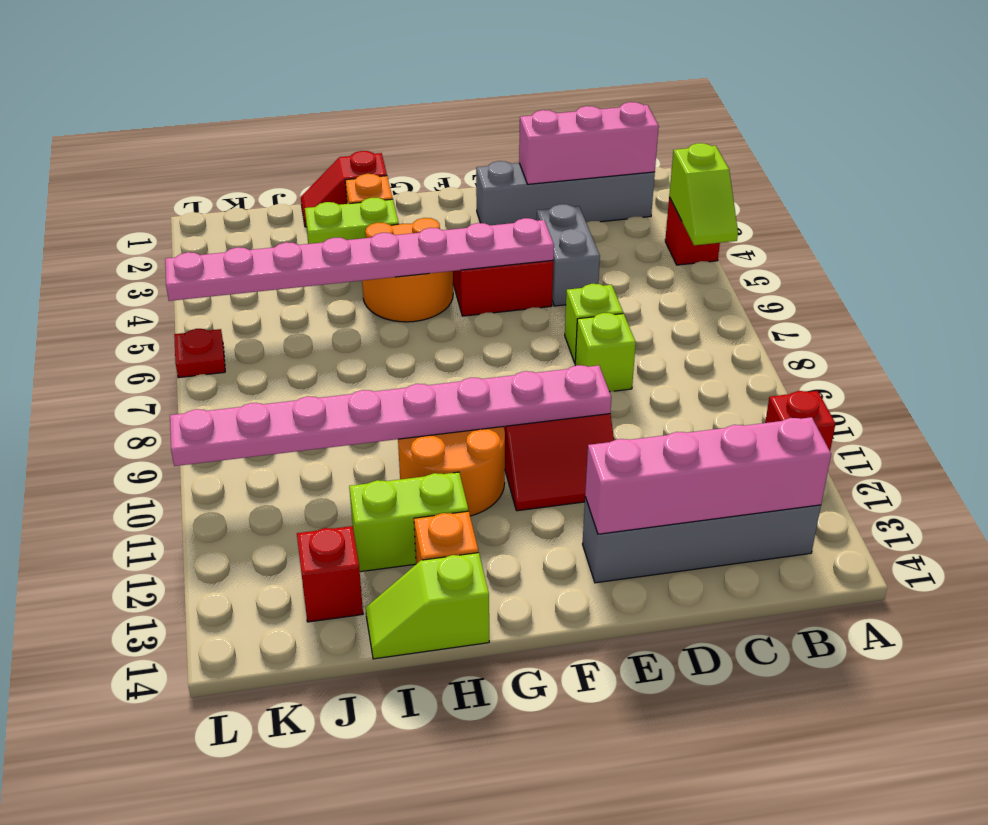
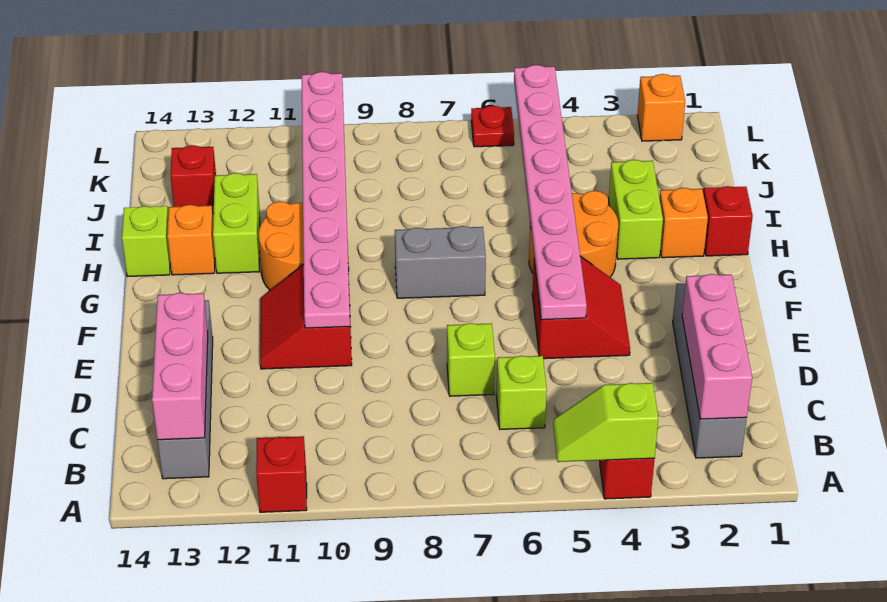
pink 1x4 brick [585,417,831,534] -> pink 1x3 brick [152,293,208,440]
grey 1x2 brick [537,204,600,306] -> grey 1x2 brick moved to [395,226,486,298]
lime 1x1 brick [575,313,636,392] -> lime 1x1 brick moved to [496,356,547,429]
none -> orange 1x1 brick [637,74,685,141]

